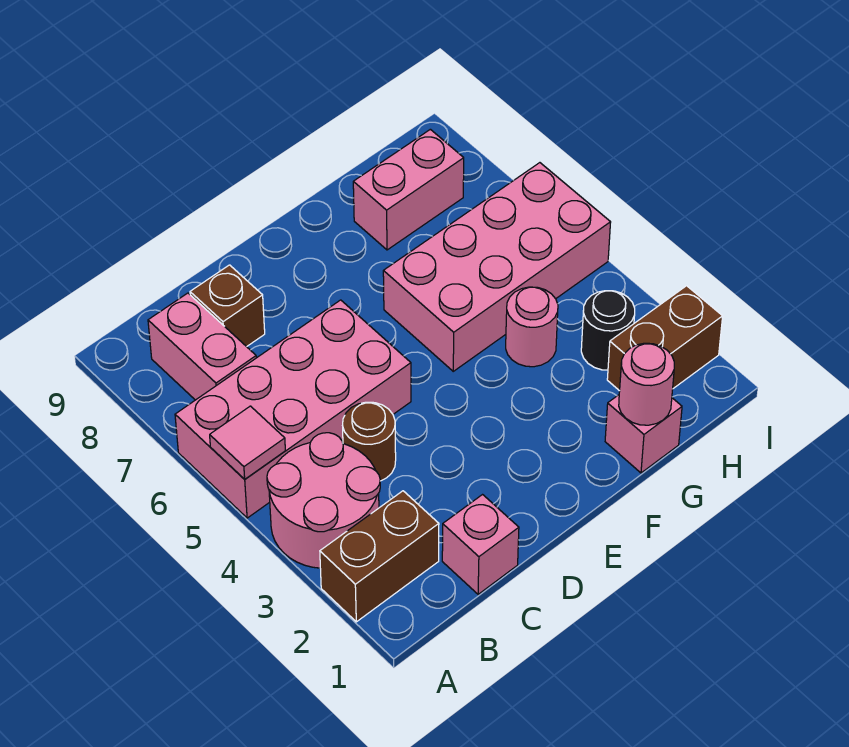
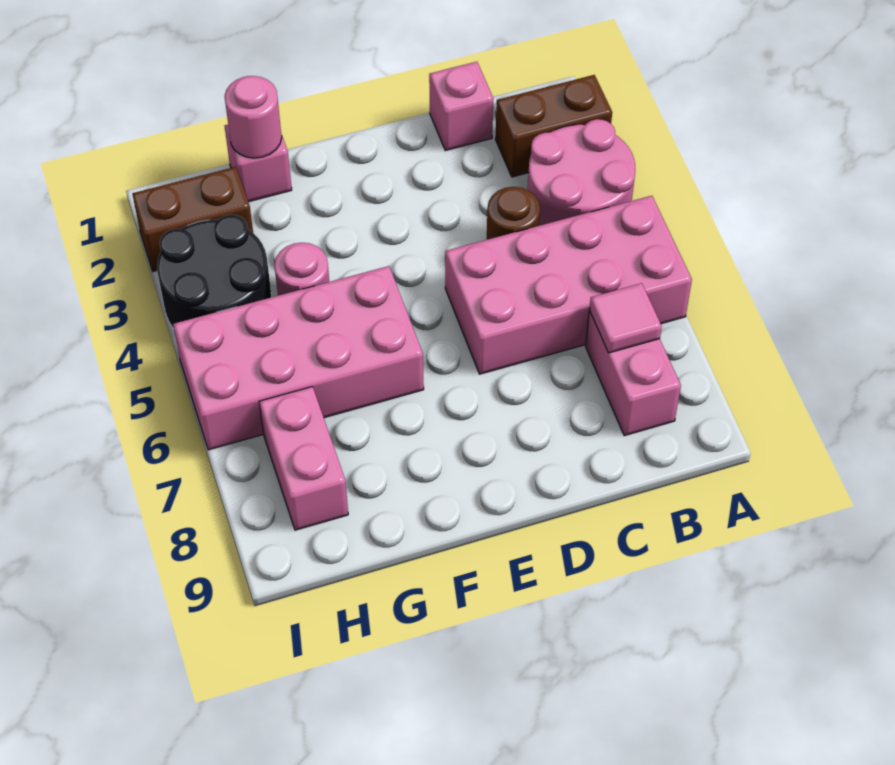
pink 1x1 tile [210,406,285,479] -> pink 1x1 tile moved to [589,283,662,353]
brown 1x1 brick [190,265,265,347] -> none
pink 1x2 brick [353,129,464,250] -> pink 1x2 brick turned to [259,387,348,530]
black 1x1 round brick [581,291,635,370] -> black 2x2 round brick [157,215,272,329]

